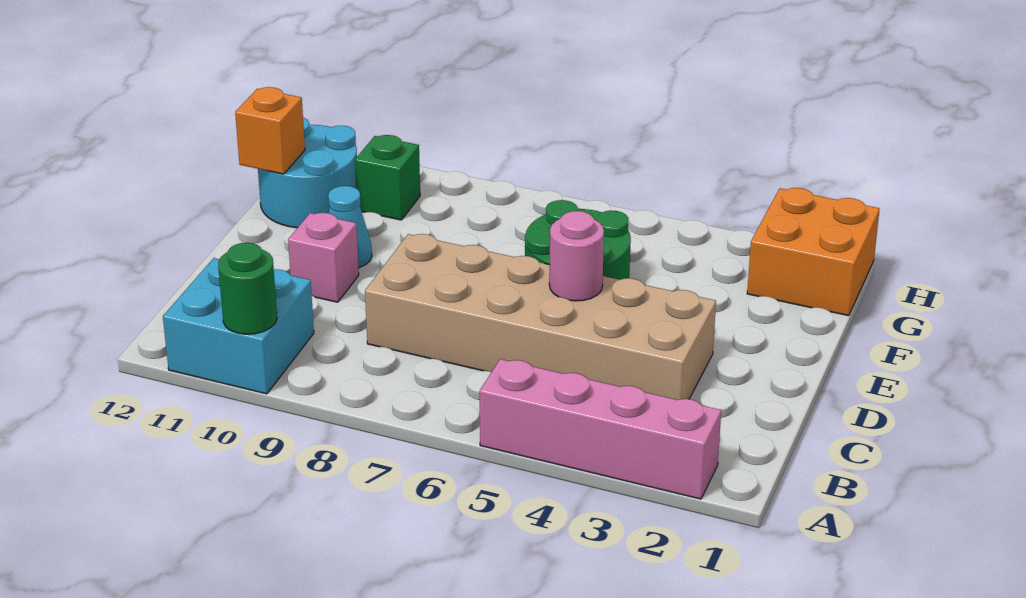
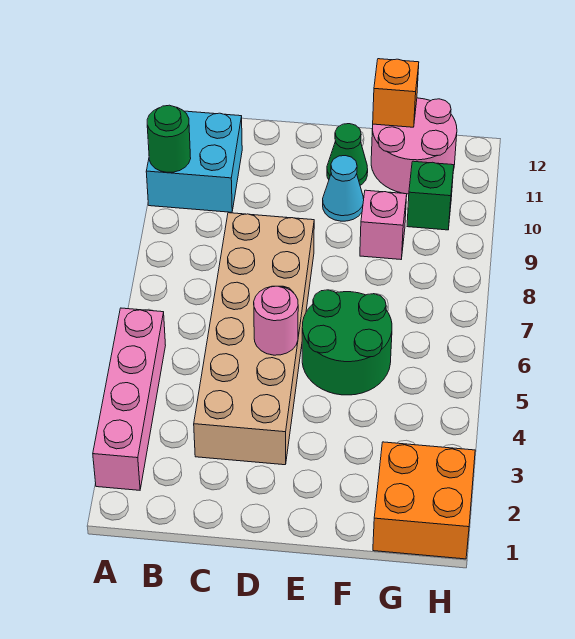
pink 1x1 brick [288,213,359,302] -> pink 1x1 brick moved to [360,190,407,259]
none -> green 1x1 cone [327,124,368,185]
cyan 2x2 round brick [258,118,357,228] -> pink 2x2 round brick [371,98,457,194]

